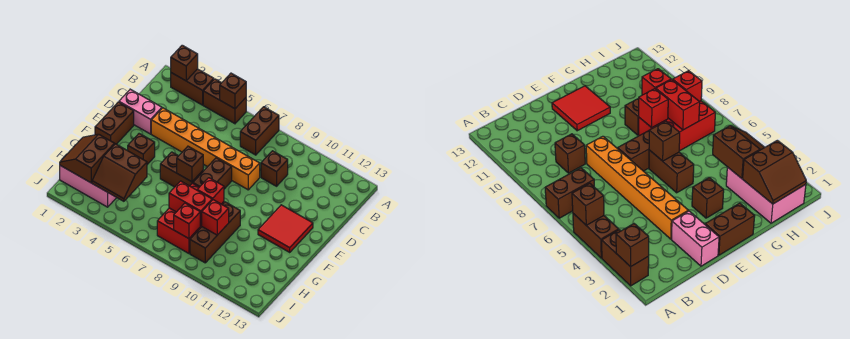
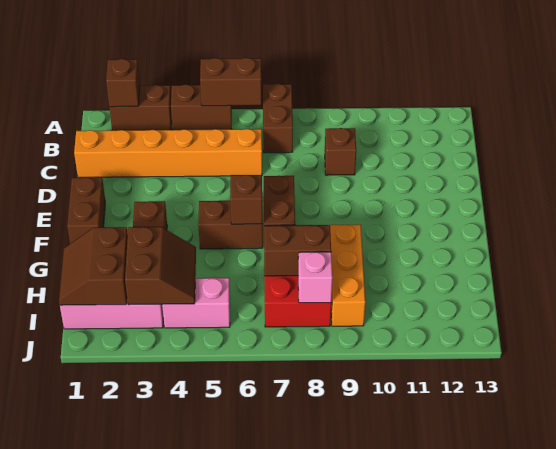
brown 1x1 brick [220,73,246,109] -> brown 1x2 brick [200,58,262,106]
pink 1x2 brick [119,89,162,134] -> pink 1x2 brick moved to [162,278,230,328]
orange 1x6 brick [151,108,260,190] -> orange 1x6 brick moved to [74,129,262,177]
red 2x2 tile [258,205,313,252] -> none
red 1x1 brick [197,178,224,204] -> none
brown 1x3 brick [190,202,240,263] -> orange 1x3 brick [330,225,365,326]
brown 2x2 slope [92,144,147,201] -> brown 2x2 slope turned to [125,227,196,305]
red 1x2 brick [169,181,212,226] -> brown 1x2 brick [264,225,331,276]
red 1x1 brick [201,200,229,235] -> none
red 1x1 brick [174,203,200,239] -> pink 1x1 brick [298,252,332,303]

